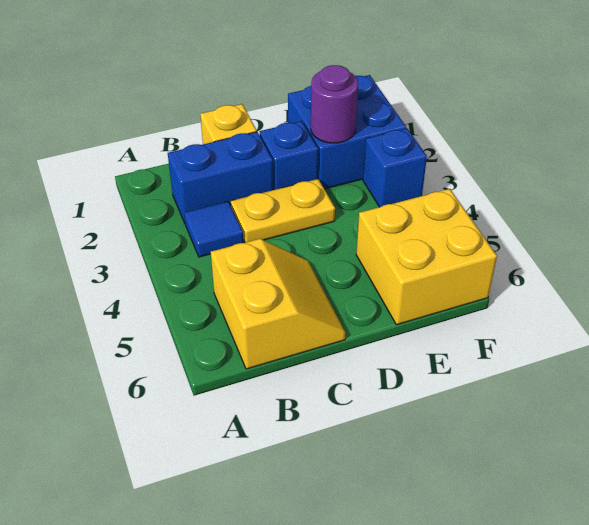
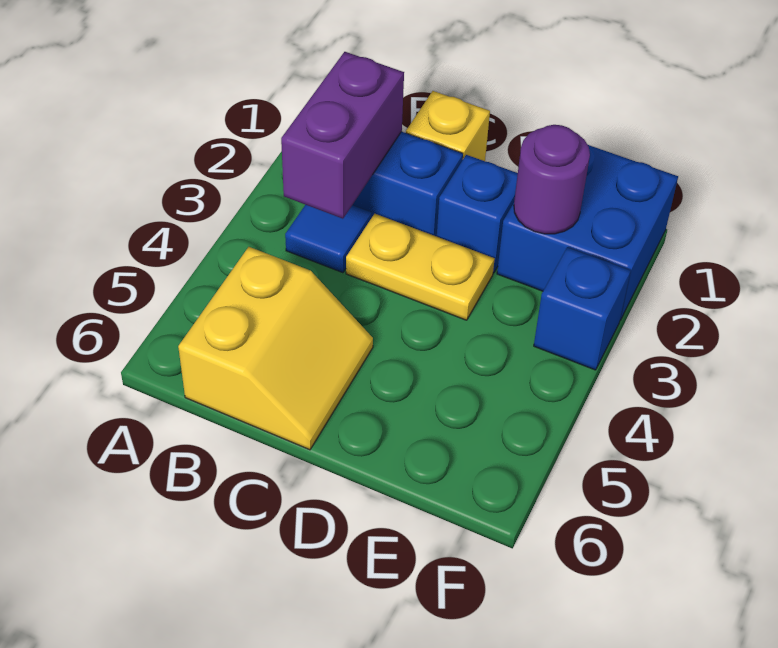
none -> purple 1x2 brick [281,52,404,219]
yellow 2x2 brick [356,189,497,325] -> none

